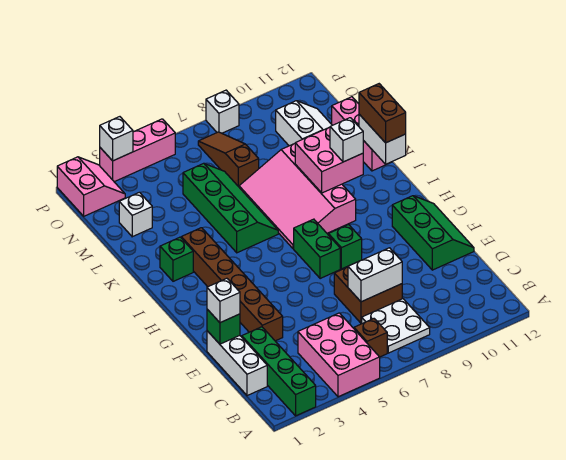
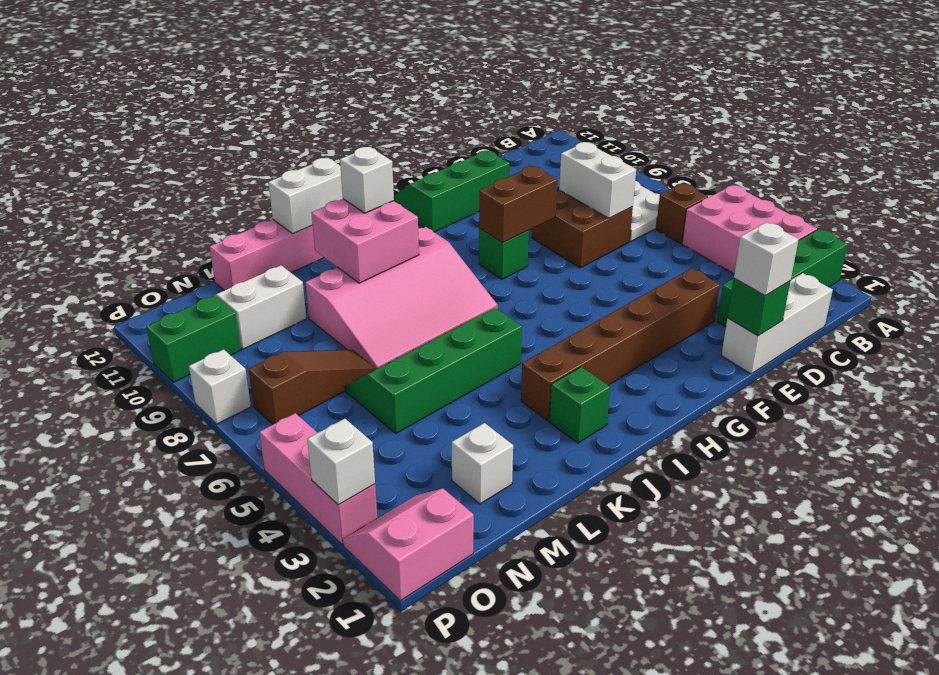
pink 2x3 brick [298,313,380,397] -> pink 2x3 brick turned to [682,185,817,274]
green 1x2 brick [294,219,340,279] -> green 1x2 brick moved to [146,295,241,382]
brown 1x2 brick [359,84,406,143] -> brown 1x2 brick moved to [479,166,558,243]
brown 1x3 slope [198,132,259,187] -> brown 1x3 slope turned to [248,350,376,424]

